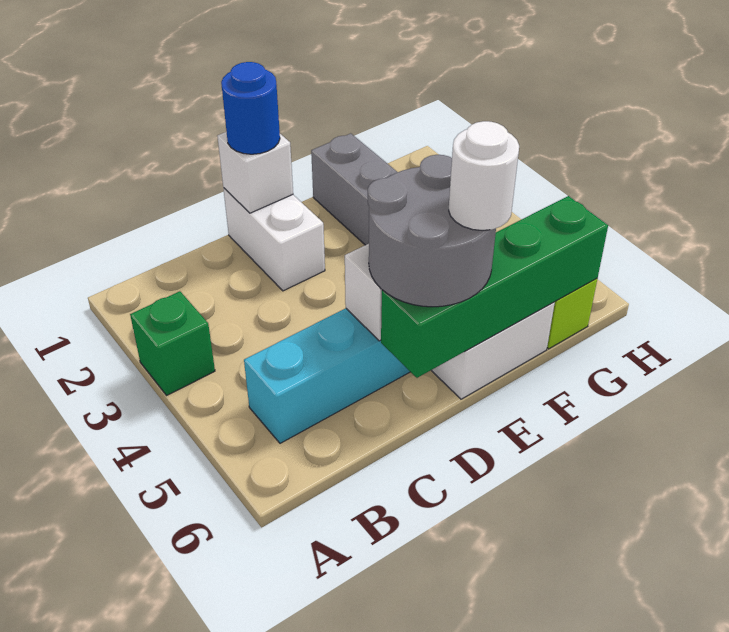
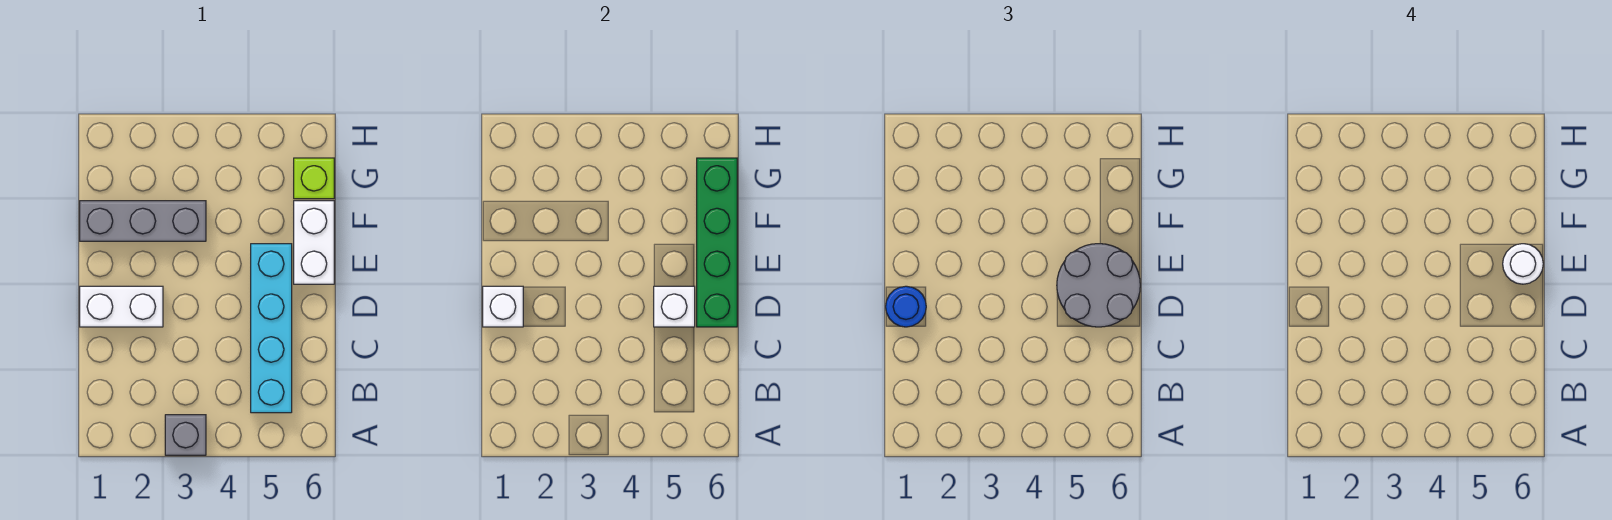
green 1x1 brick [130,291,215,395] -> grey 1x1 brick [165,415,206,455]

